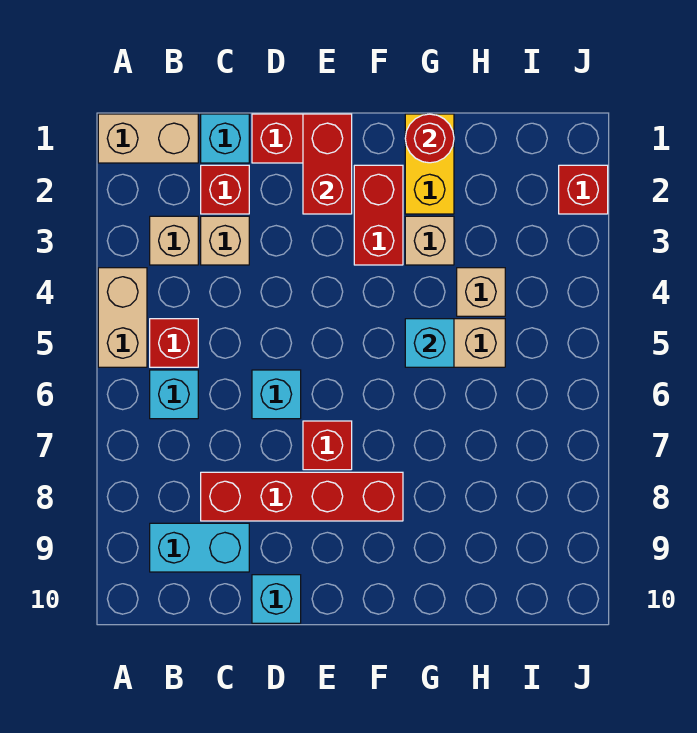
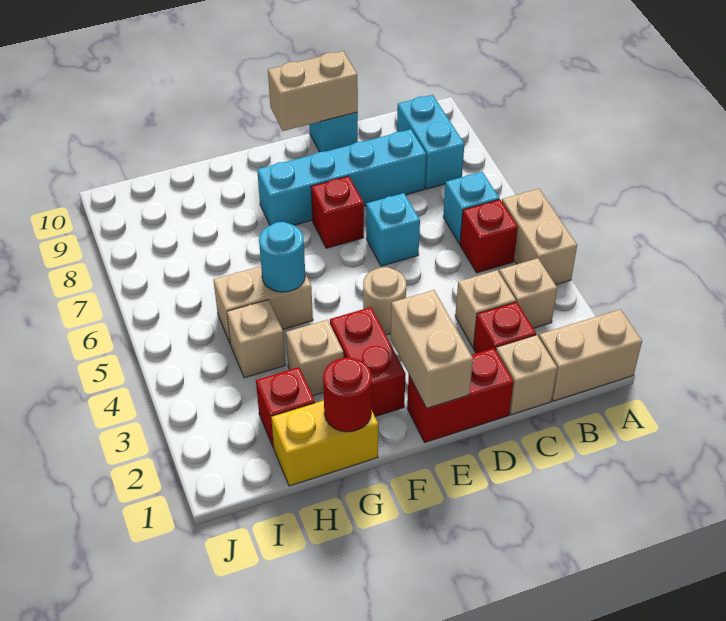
cyan 1x2 brick [150,523,249,572] -> cyan 1x2 brick turned to [397,95,464,189]
cyan 1x1 brick [201,114,249,163] -> tan 1x1 brick [496,335,557,415]
red 1x4 brick [201,472,403,521] -> cyan 1x4 brick [257,129,426,225]
none -> tan 1x2 brick [268,51,358,131]
red 1x2 brick [303,114,352,214] -> tan 1x2 brick [391,290,473,408]
none -> tan 1x1 round brick [363,267,406,335]
yellow 1x2 brick [405,114,454,214] -> yellow 1x2 brick turned to [271,400,378,486]
cyan 1x1 brick [405,319,454,367] -> cyan 1x1 round brick [259,222,305,292]
red 1x1 brick [559,165,608,214] -> red 1x1 brick moved to [256,367,315,448]

